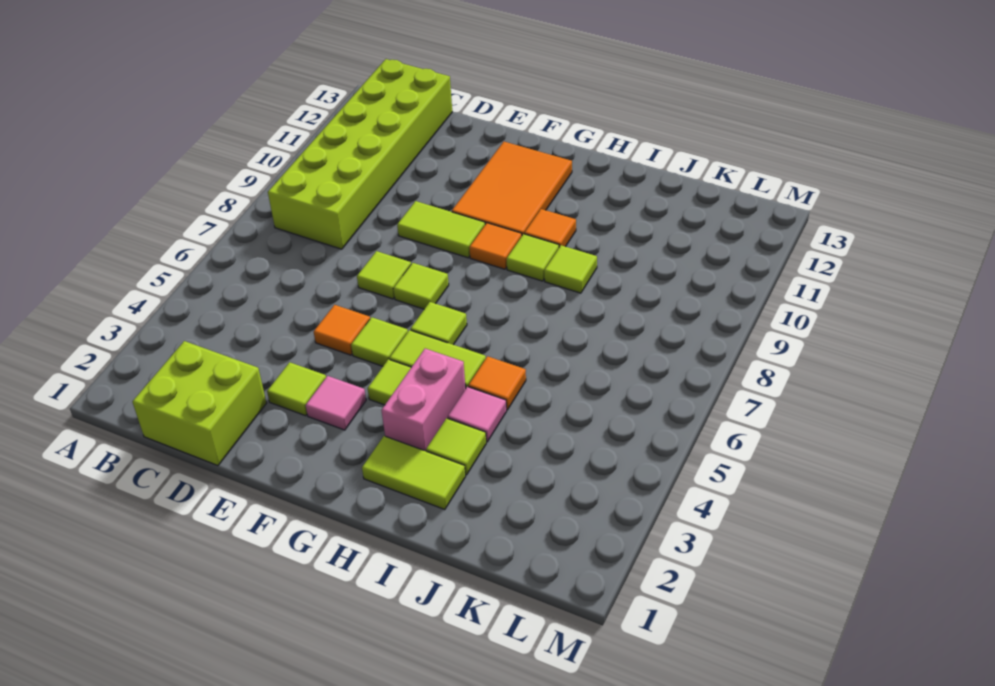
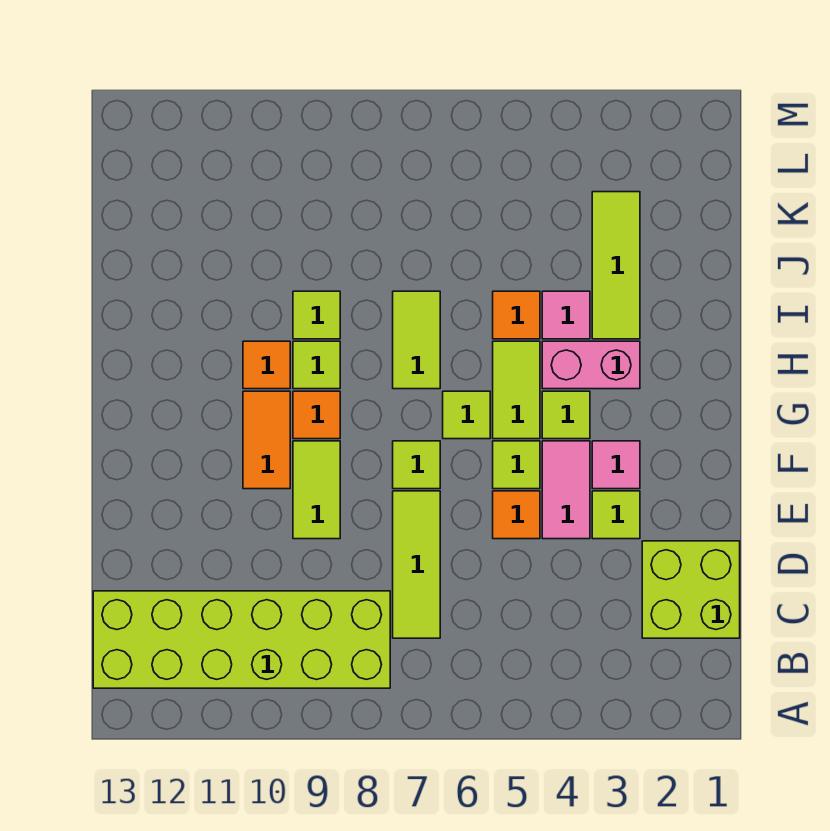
none -> pink 1x2 tile [542,441,590,539]
lime 1x1 tile [357,251,411,299] -> lime 1x3 tile [393,491,440,638]
orange 2x3 tile [452,142,572,235] -> orange 1x2 tile [243,391,290,489]
lime 1x2 tile [362,436,466,510] -> lime 1x2 tile moved to [393,291,440,389]
lime 1x1 tile [426,418,486,475] -> lime 1x3 tile [592,192,640,339]

